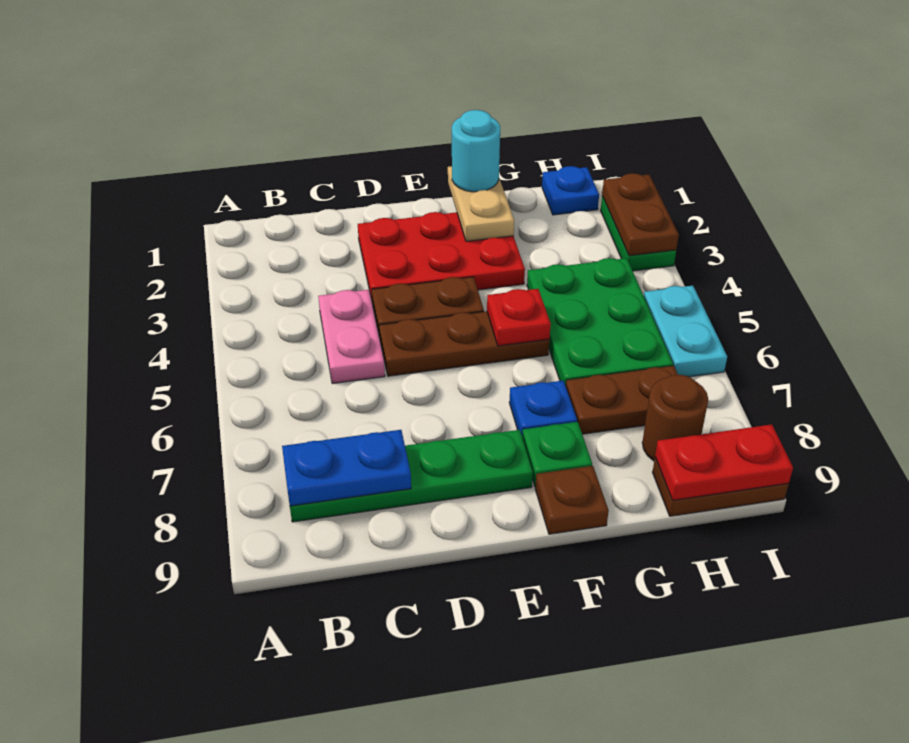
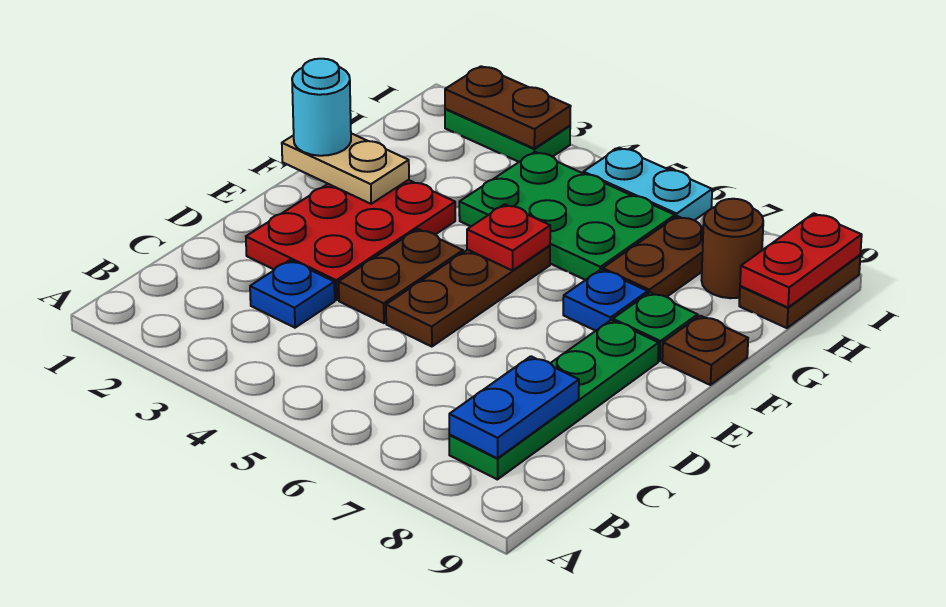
pink 1x2 plate [318,290,385,384] -> none
blue 1x1 plate [542,166,599,215] -> blue 1x1 plate moved to [250,260,335,328]

